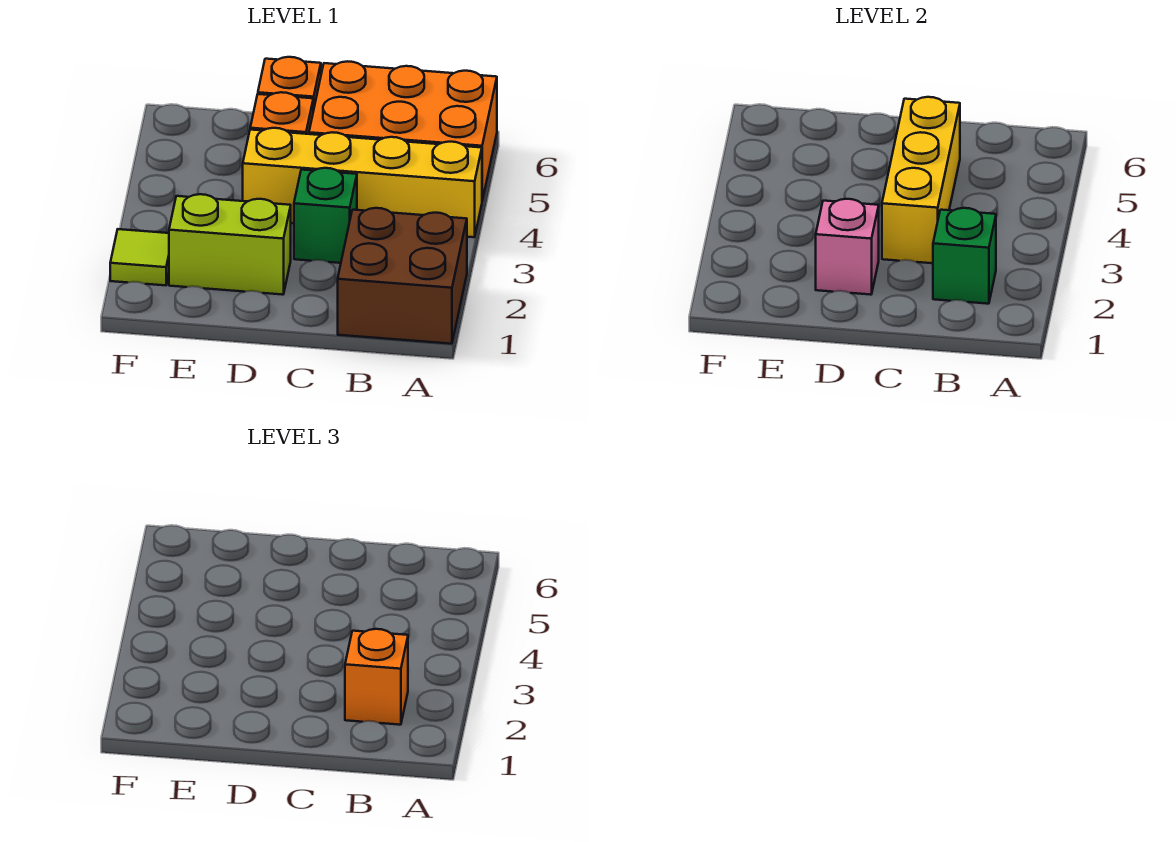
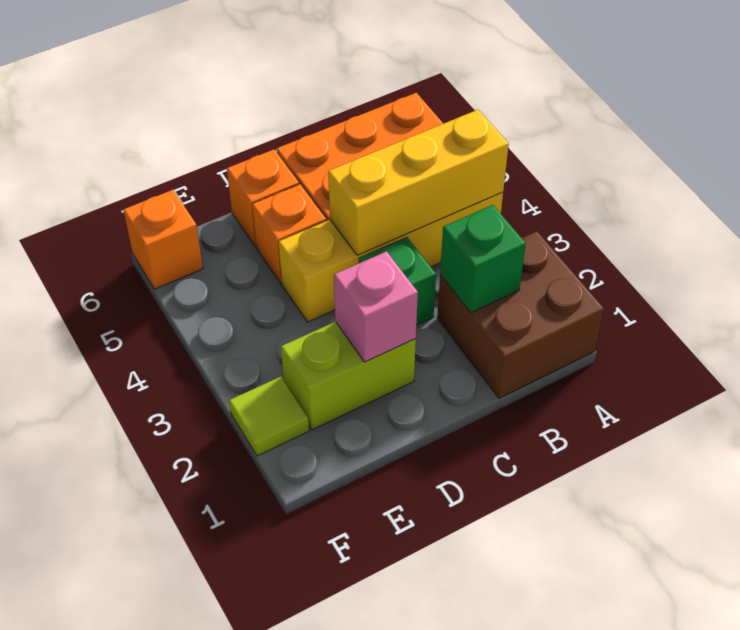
orange 1x1 brick [345,629,408,725] -> orange 1x1 brick moved to [123,190,203,289]
yellow 1x3 brick [882,97,960,263] -> yellow 1x3 brick turned to [328,110,509,255]

